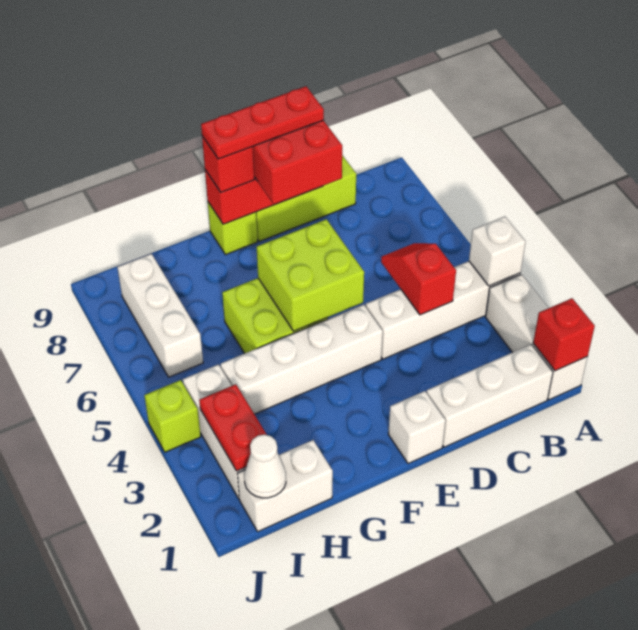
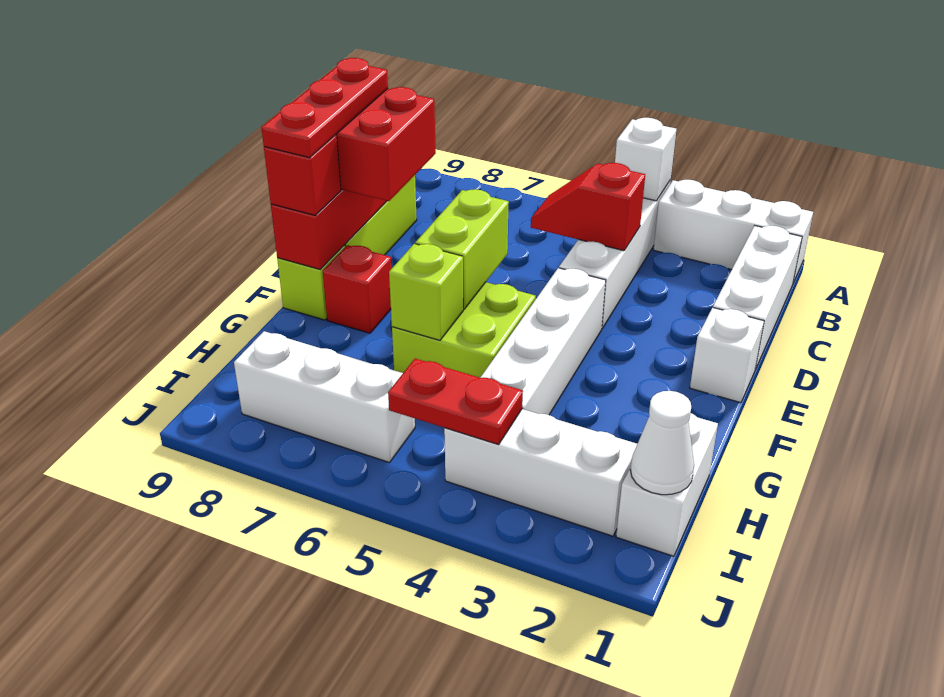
red 1x1 brick [533,298,595,371] -> red 1x1 brick moved to [323,245,391,333]
lime 2x2 brick [257,219,364,331] -> lime 1x2 brick [415,189,509,309]
red 1x2 plate [199,384,267,471] -> red 1x2 plate moved to [388,359,523,445]
lime 1x1 brick [144,380,201,452] -> lime 1x1 brick moved to [389,244,463,340]

